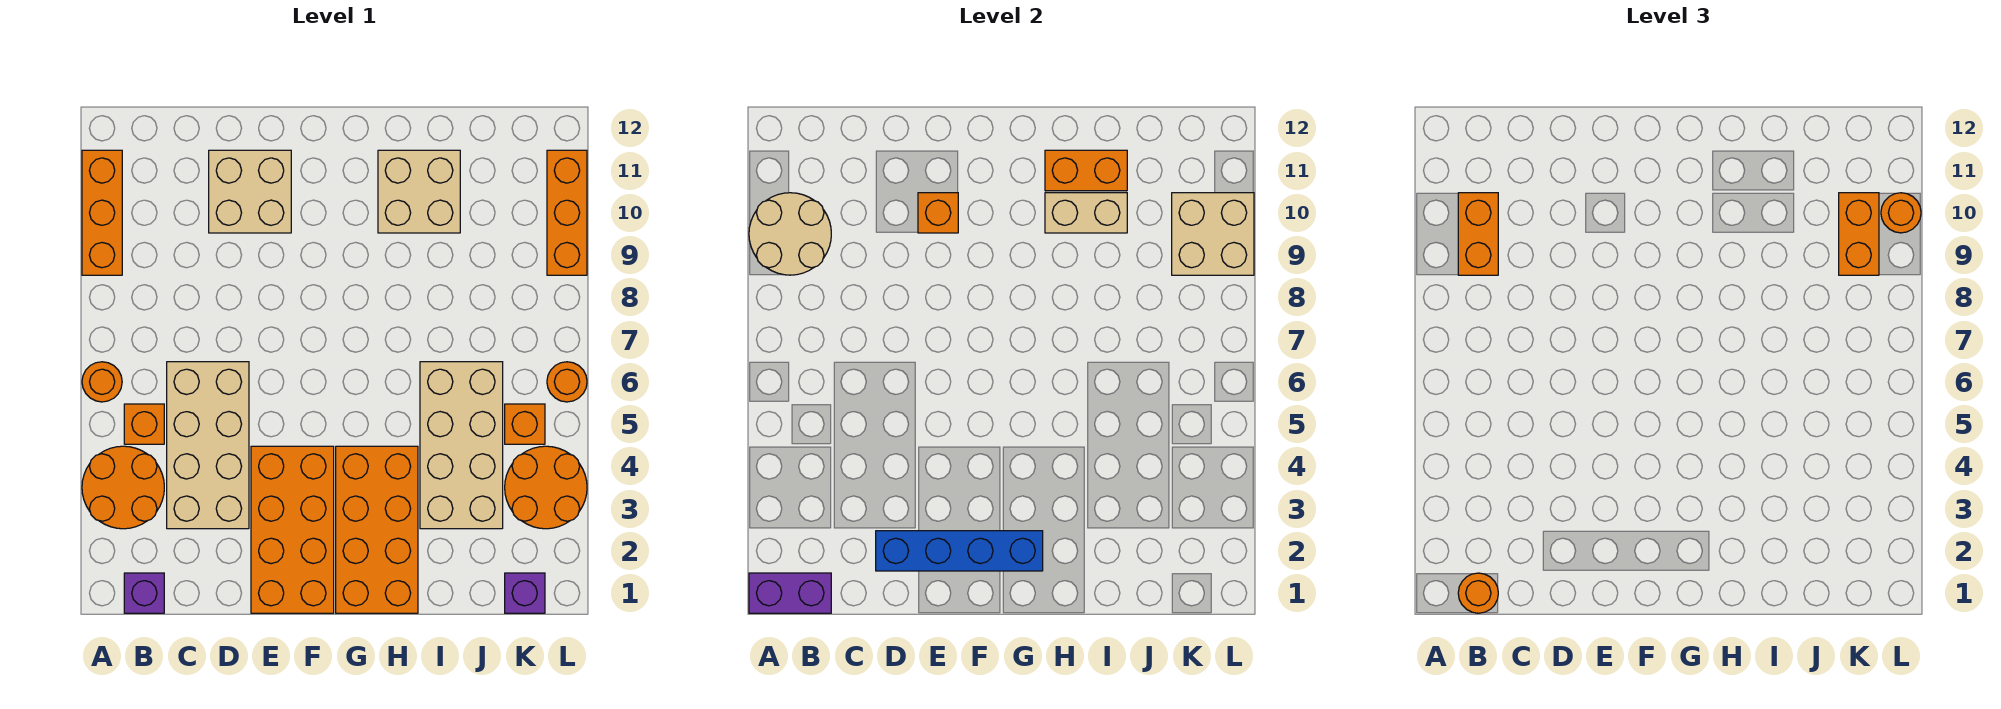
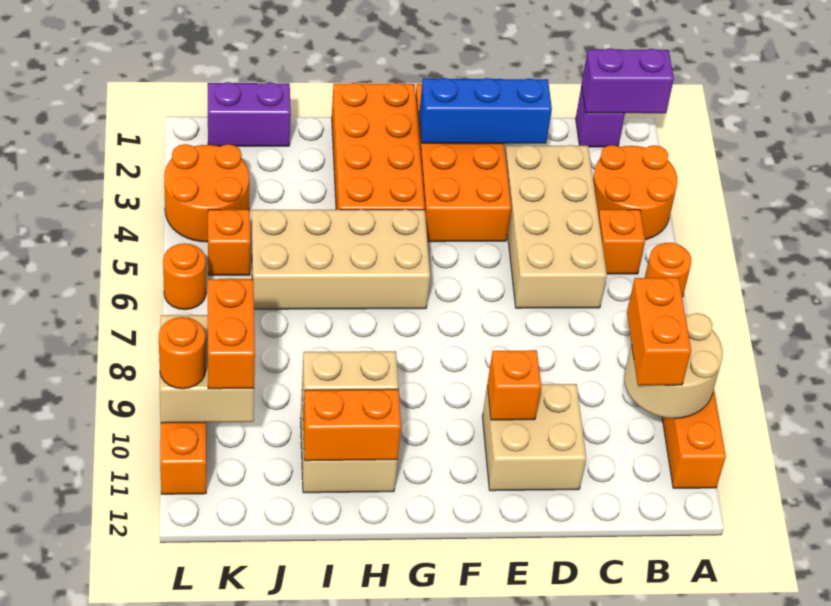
orange 1x1 round brick [1458,573,1498,613] -> none
blue 1x4 brick [876,531,1043,571] -> blue 1x3 brick [419,78,552,144]
tan 2x4 brick [420,362,503,529] -> tan 2x4 brick turned to [252,209,430,309]
purple 1x1 brick [505,573,545,613] -> purple 1x2 brick [208,82,291,146]

